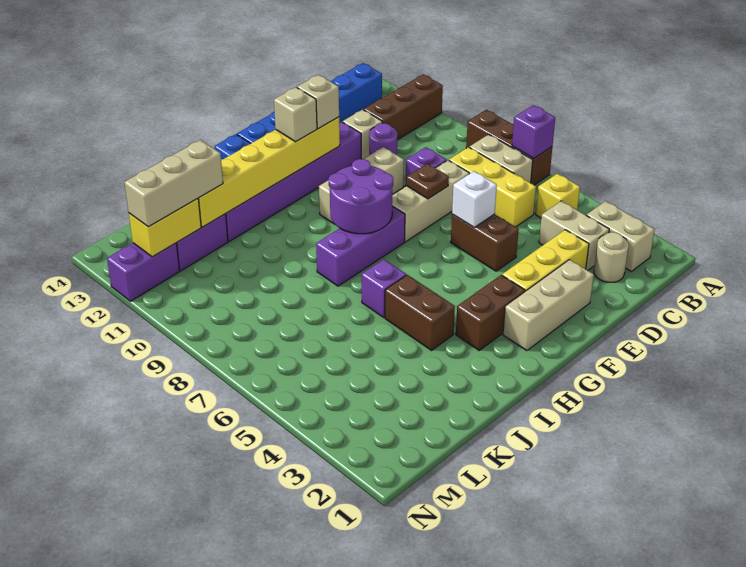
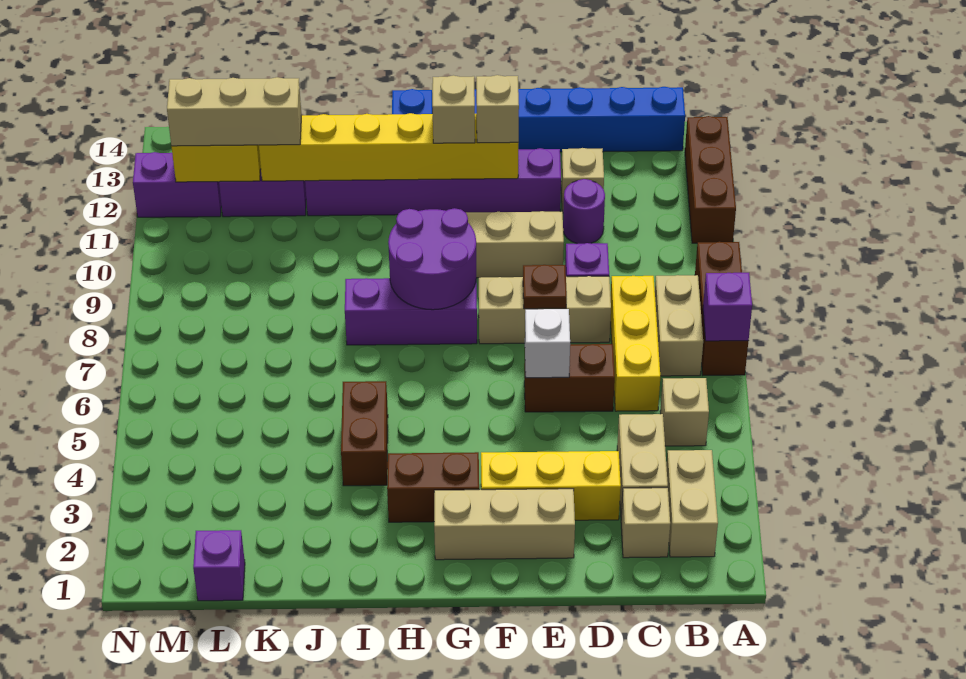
brown 1x3 brick [364,74,443,140] -> brown 1x3 brick turned to [685,116,736,243]
yellow 1x1 brick [536,174,580,218] -> tan 1x1 brick [660,378,709,446]
tan 1x1 round brick [594,232,629,282] -> tan 1x1 brick [621,488,670,558]
brown 1x2 brick [451,214,519,271] -> brown 1x2 brick turned to [524,344,615,412]
purple 1x1 brick [362,259,406,317] -> purple 1x1 brick moved to [193,530,245,601]

